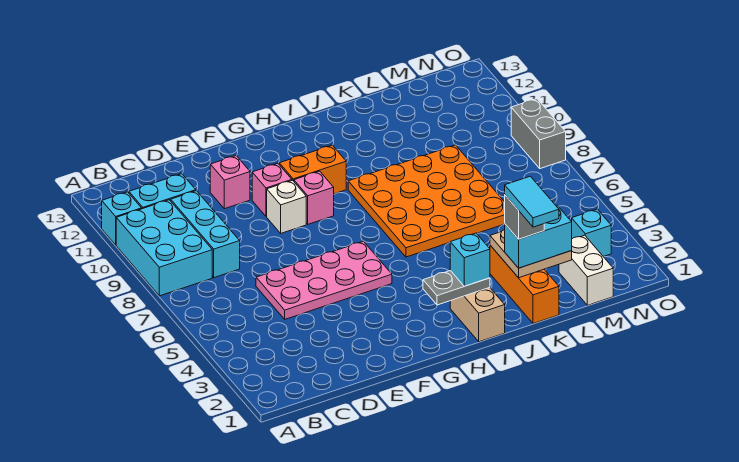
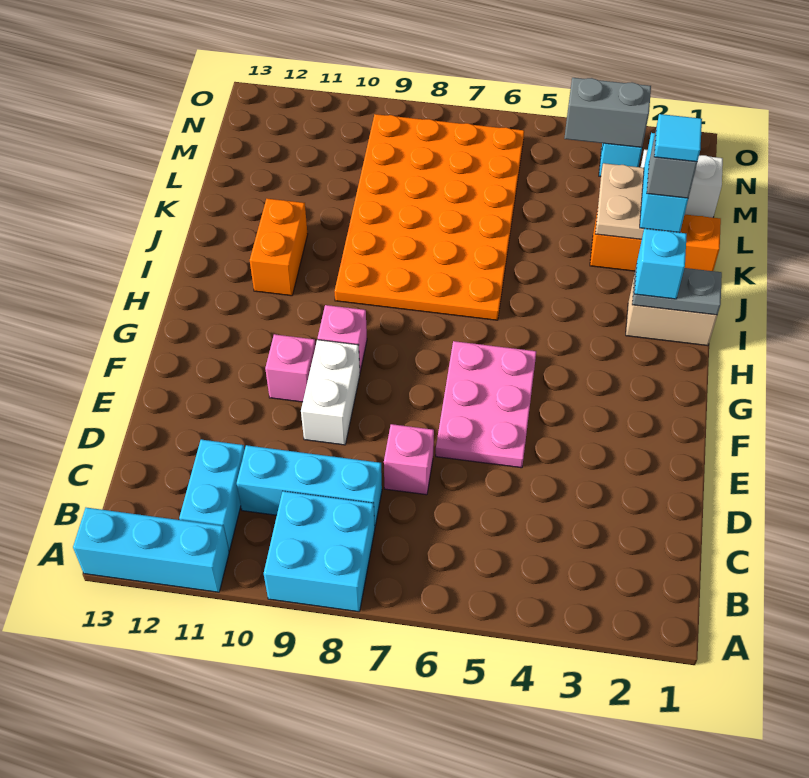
cyan 2x3 brick [116,200,212,296] -> cyan 2x2 brick [264,491,375,612]
cyan 1x1 brick [102,192,142,245] -> cyan 1x3 brick [73,508,229,592]
pink 2x4 plate [256,241,392,319] -> pink 2x3 plate [436,341,536,468]
pink 1x1 brick [210,156,250,209] -> pink 1x1 brick moved to [384,424,434,495]
white 1x1 brick [267,180,306,233] -> white 1x2 brick [301,340,360,445]
orange 1x2 brick [279,145,346,194] -> orange 1x2 brick moved to [250,199,308,296]
grey 1x2 plate [423,271,490,305] -> grey 1x2 plate turned to [632,265,722,315]
orange 4x4 plate [348,145,505,257] -> orange 4x6 plate [335,114,524,320]
cyan 1x2 tile [505,176,559,227] -> cyan 1x1 tile [654,114,702,162]
grey 1x2 brick [511,99,566,169] -> grey 1x2 brick moved to [564,78,651,147]

